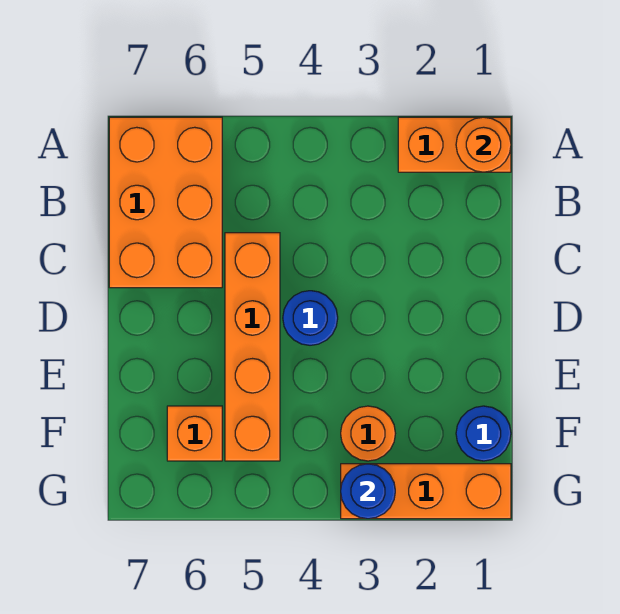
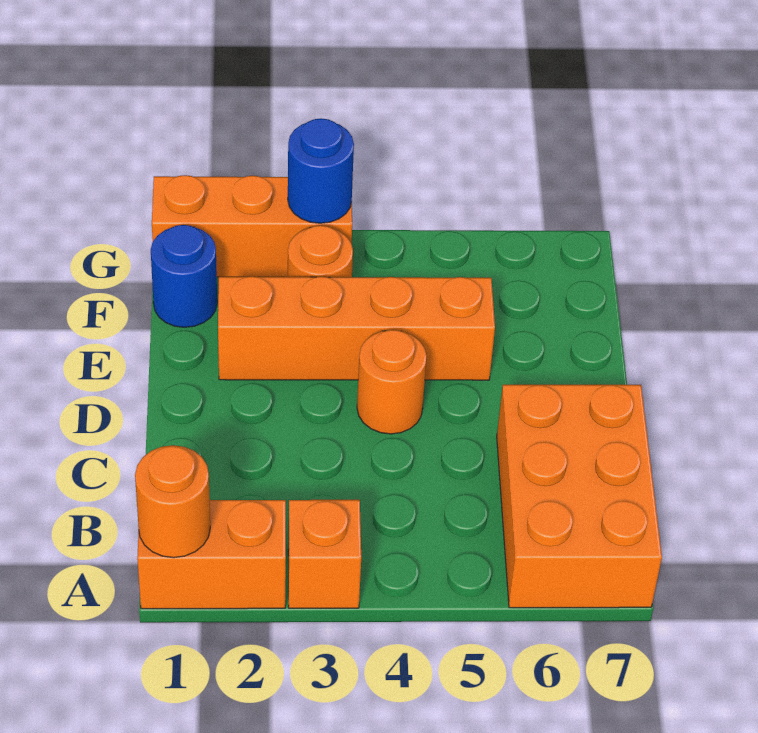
orange 1x4 brick [225,233,280,461] -> orange 1x4 brick turned to [218,276,495,380]
blue 1x1 round brick [283,291,338,345] -> orange 1x1 round brick [357,330,427,434]
orange 1x1 brick [167,406,222,461] -> orange 1x1 brick moved to [288,500,361,608]

